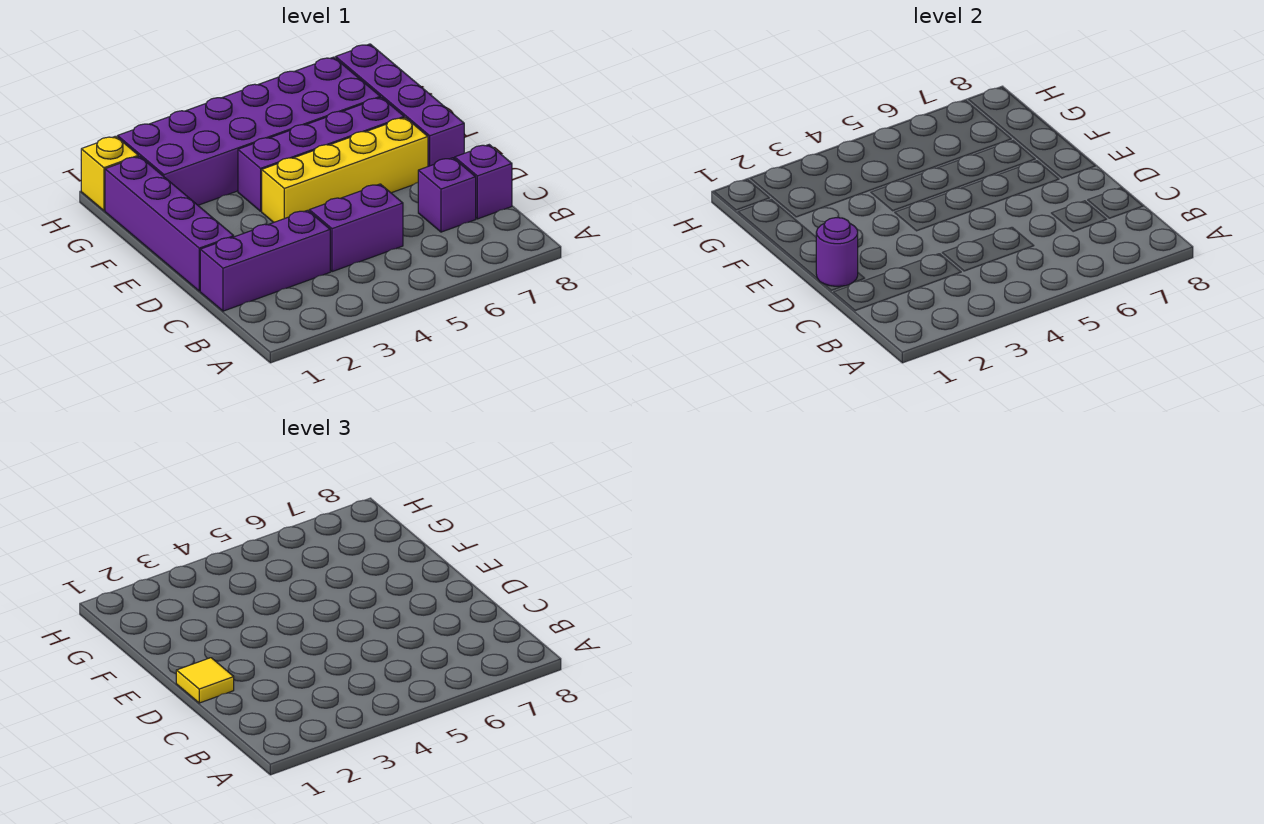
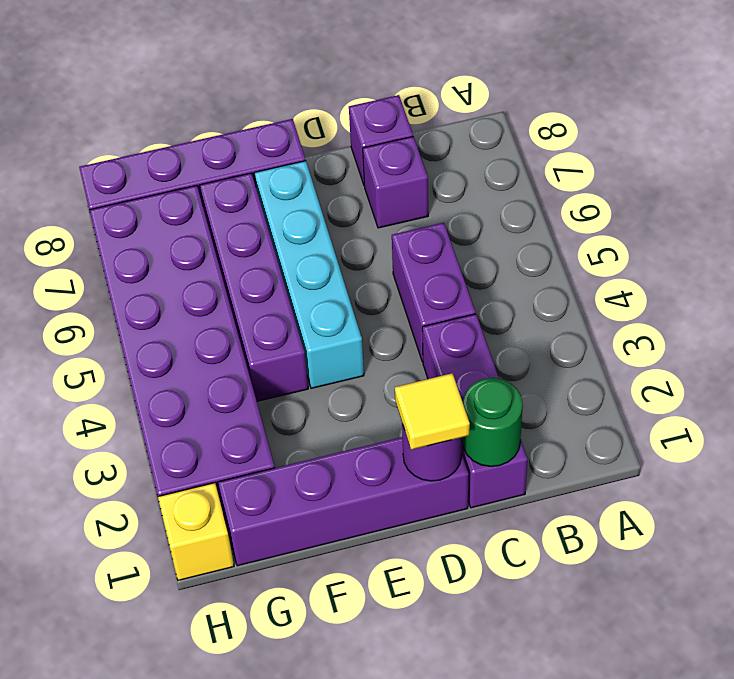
none -> green 1x1 round brick [462,378,523,466]
yellow 1x4 brick [262,118,428,222] -> cyan 1x4 brick [254,161,364,388]

